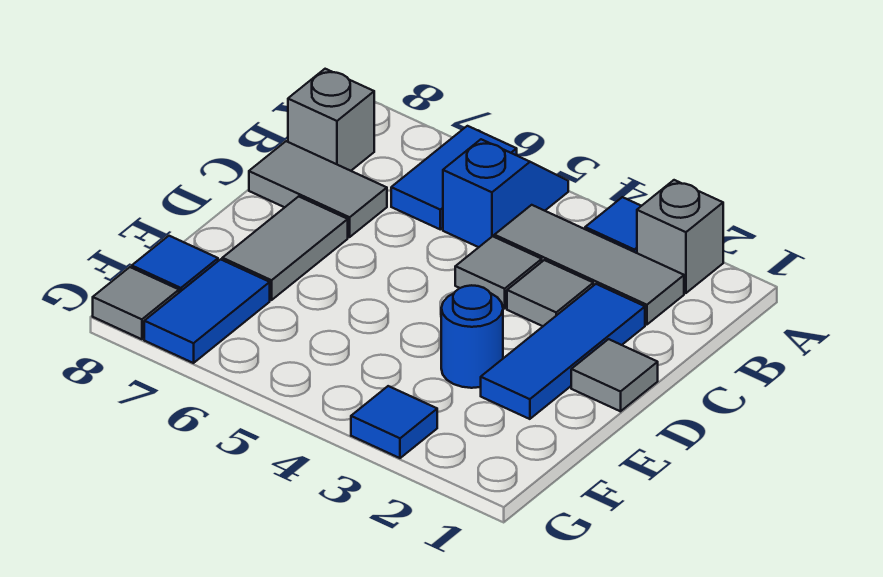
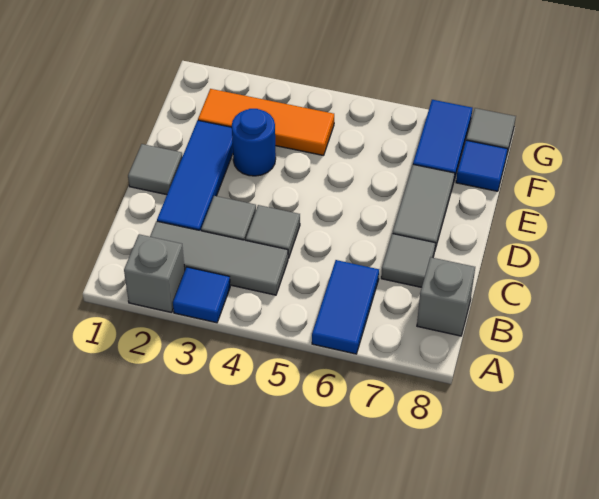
blue 1x2 slope [443,139,568,247] -> none
grey 1x2 tile [249,141,387,237] -> grey 1x1 tile [381,234,435,287]
none -> orange 1x3 tile [198,89,334,156]
blue 1x1 tile [351,386,437,458] -> none

